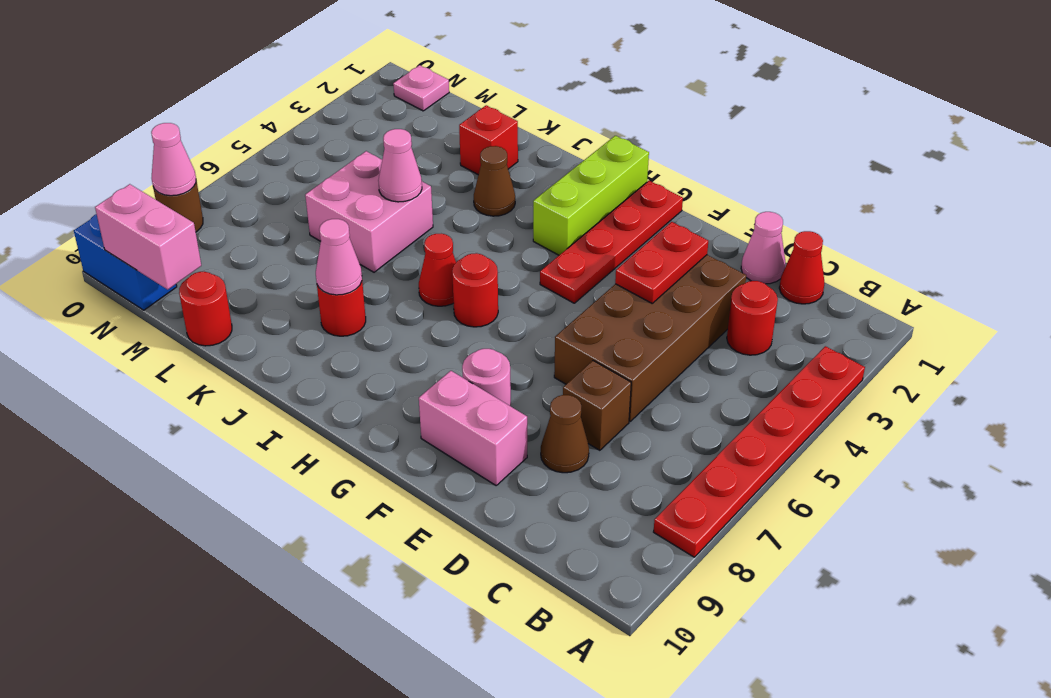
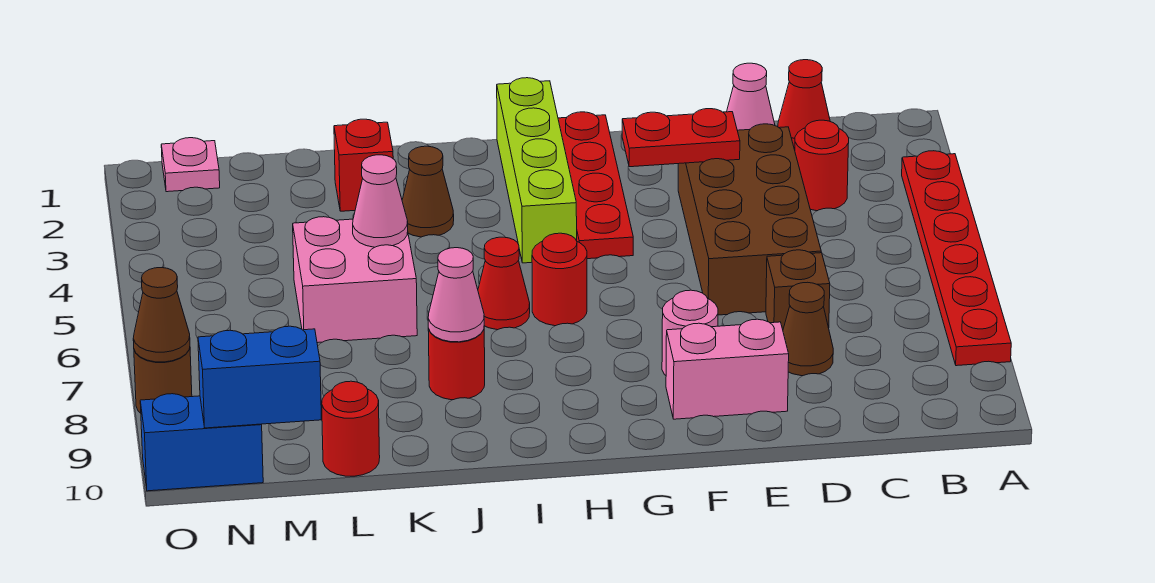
red 1x2 plate [615,222,708,303] -> red 1x2 plate turned to [622,109,740,167]
lime 1x3 brick [533,136,649,255] -> lime 1x4 brick [497,78,577,263]
pink 1x2 brick [95,184,201,289] -> blue 1x2 brick [198,326,321,428]
pink 1x1 cone [151,123,196,196] -> brown 1x1 cone [133,268,190,362]

